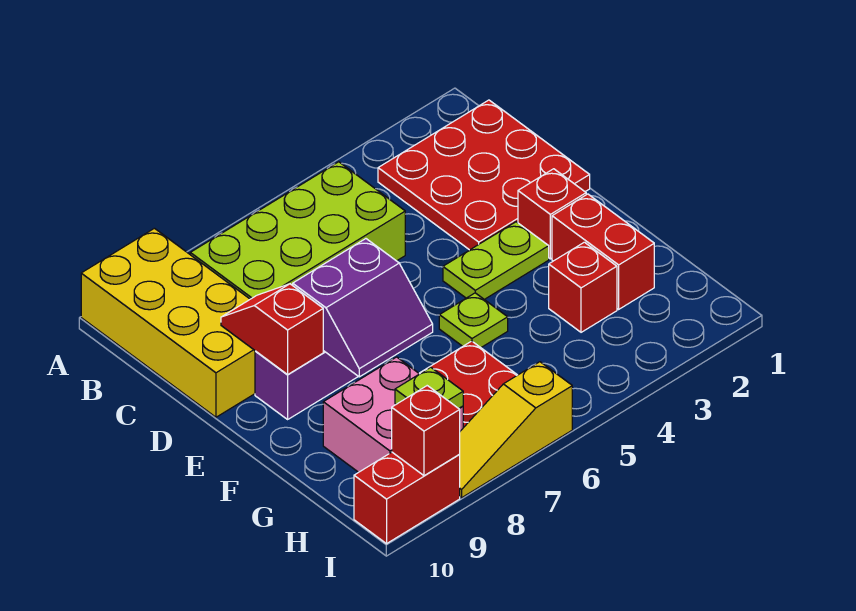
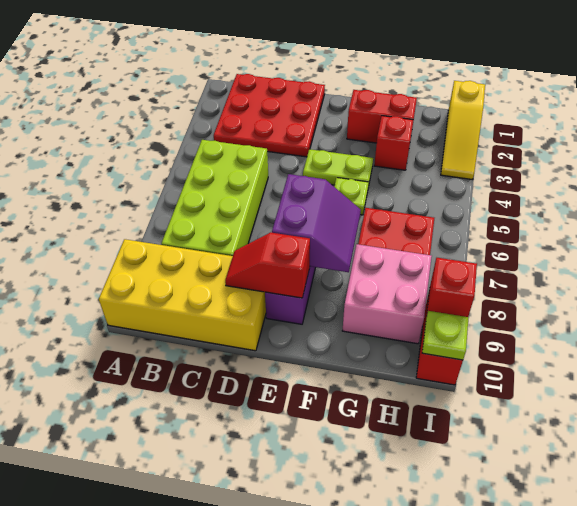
red 1x1 brick [518,169,586,259] -> none
lime 1x2 plate [443,222,549,299] -> lime 1x2 plate turned to [303,149,373,187]
lime 1x1 plate [395,367,463,408] -> lime 1x1 plate moved to [422,311,469,360]
yellow 1x3 slope [460,362,572,498] -> yellow 1x3 slope moved to [441,81,485,180]

